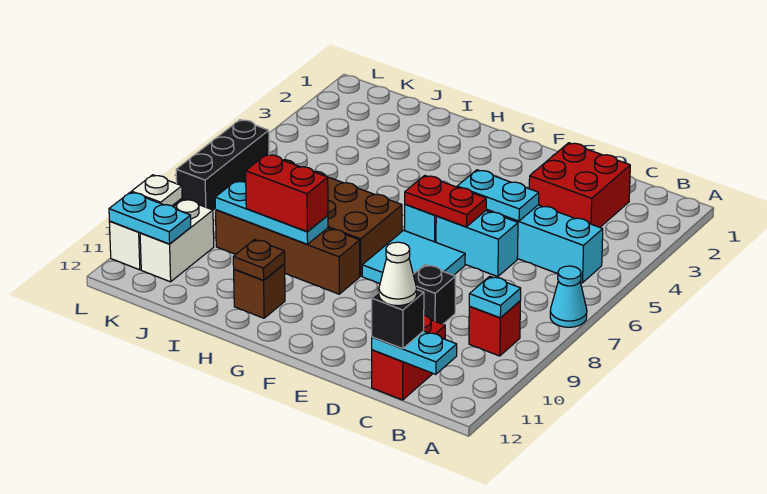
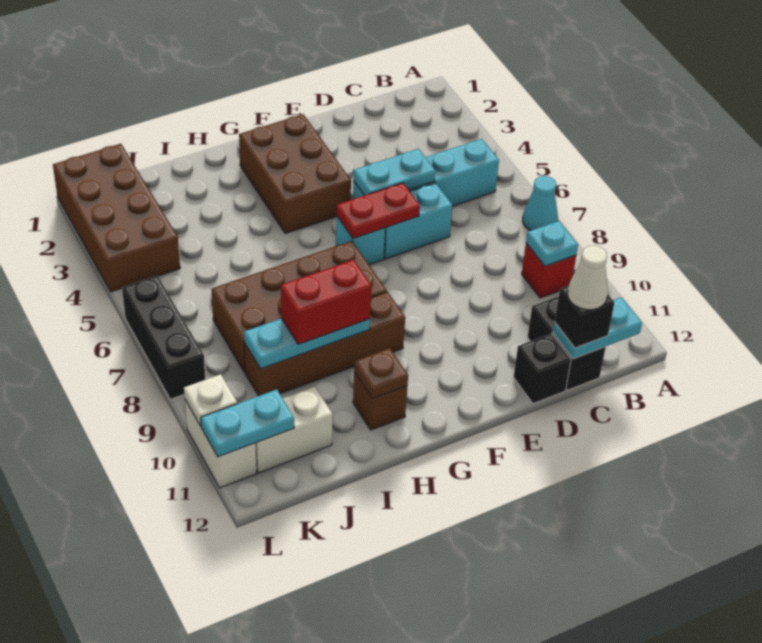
red 2x2 brick [529,143,630,227] -> none
red 1x2 brick [372,316,445,400] -> black 1x2 brick [528,296,606,390]
black 1x1 brick [413,265,456,324] -> black 1x1 brick moved to [514,334,571,404]
cyan 2x2 tile [362,230,465,284] -> none
none -> brown 2x3 brick [239,114,351,233]
none -> brown 2x4 brick [53,144,180,292]
white 1x2 brick [140,199,214,282] -> white 1x2 brick turned to [255,386,333,473]

